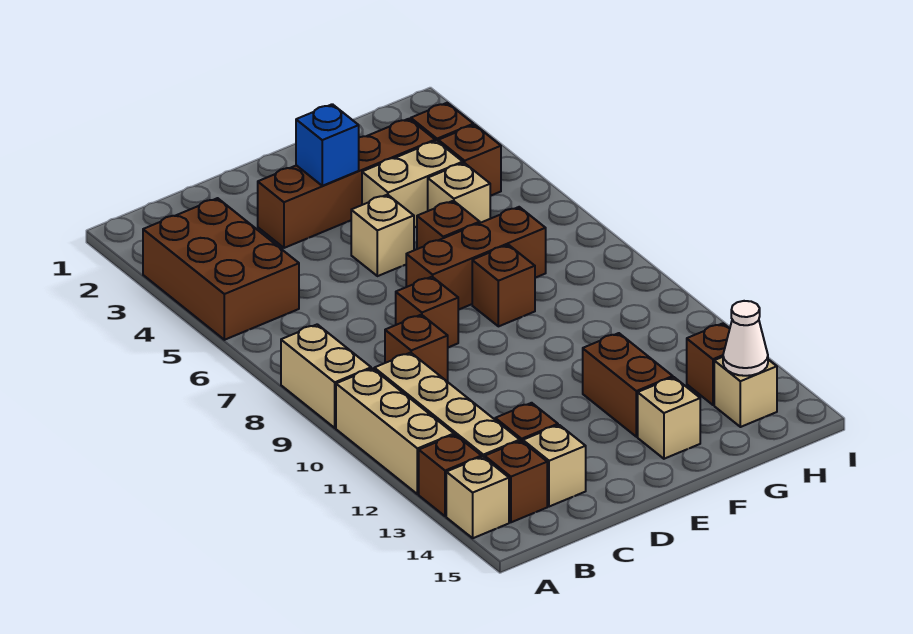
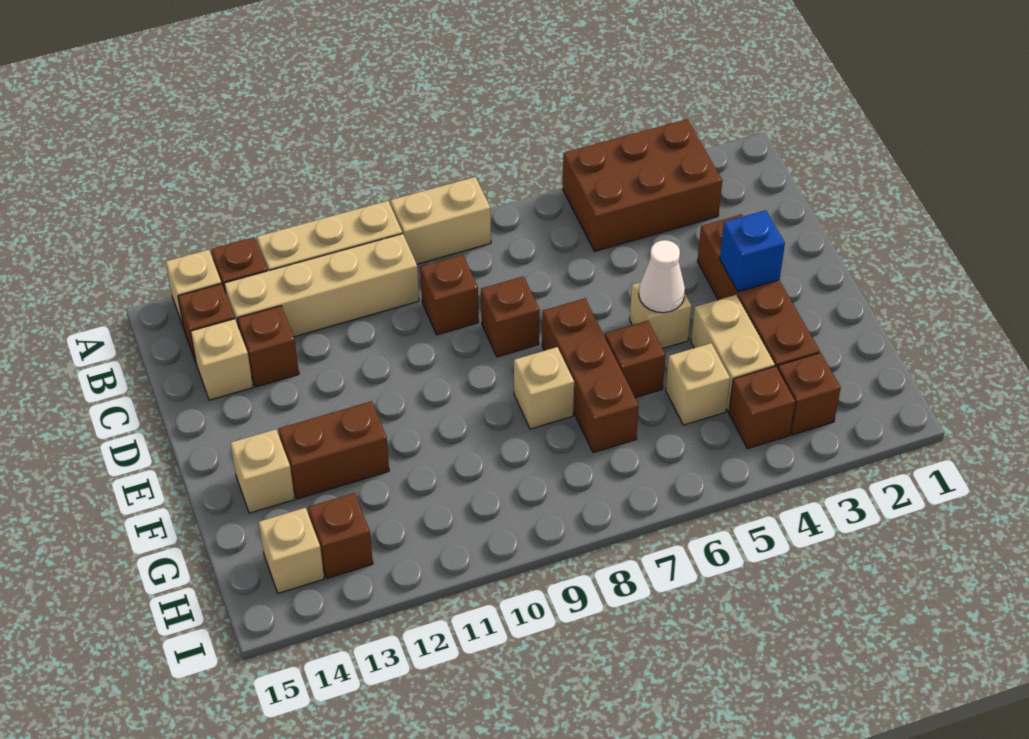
brown 1x1 brick [472,245,535,326] -> tan 1x1 brick [514,347,574,429]
white 1x1 cone [723,301,768,376] -> white 1x1 cone moved to [639,240,685,313]

